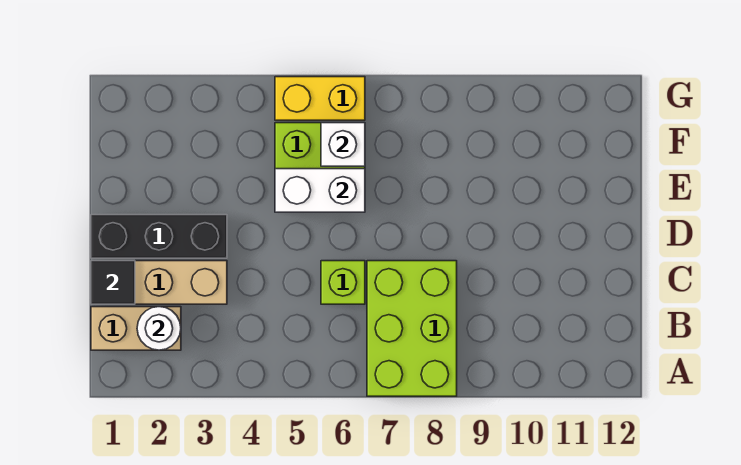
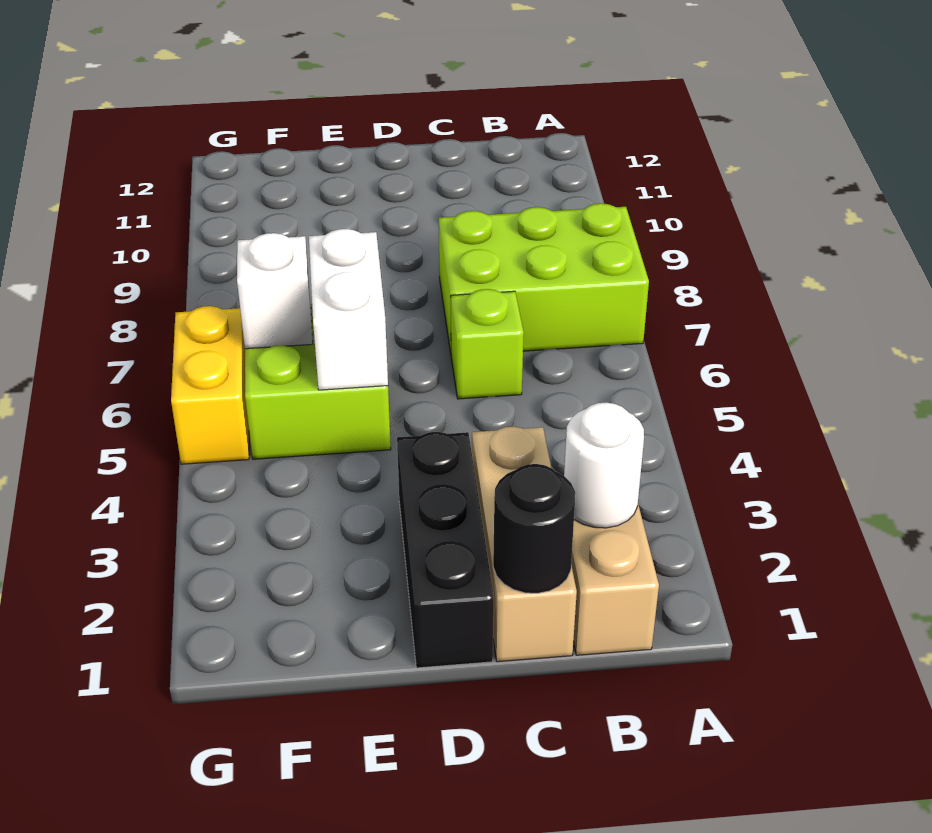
black 1x1 tile [91,261,135,304] -> black 1x1 round brick [493,464,575,593]

